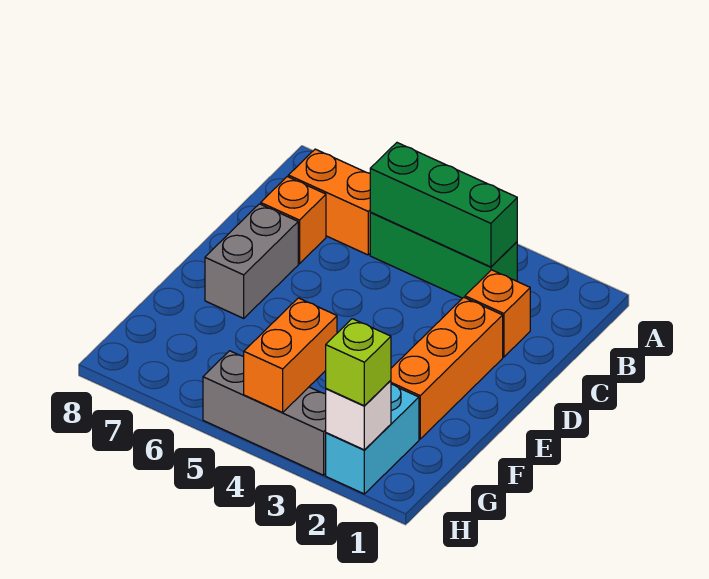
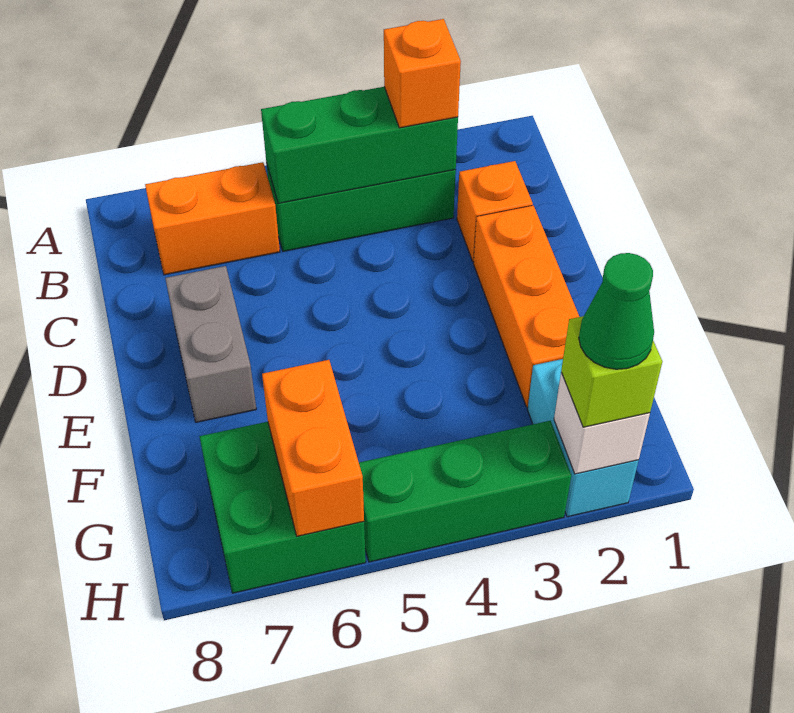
orange 1x1 brick [261,177,326,264] -> orange 1x1 brick moved to [384,19,461,128]
orange 1x2 brick [244,298,337,412] -> orange 1x2 brick moved to [262,360,364,536]
none -> green 2x2 brick [199,422,366,593]
none -> green 1x1 cone [579,253,654,369]
grey 1x3 brick [203,351,326,475] -> green 1x3 brick [359,421,571,562]

